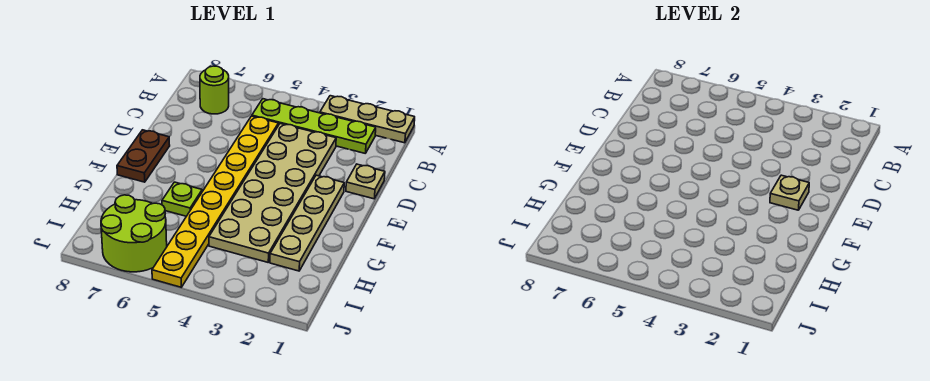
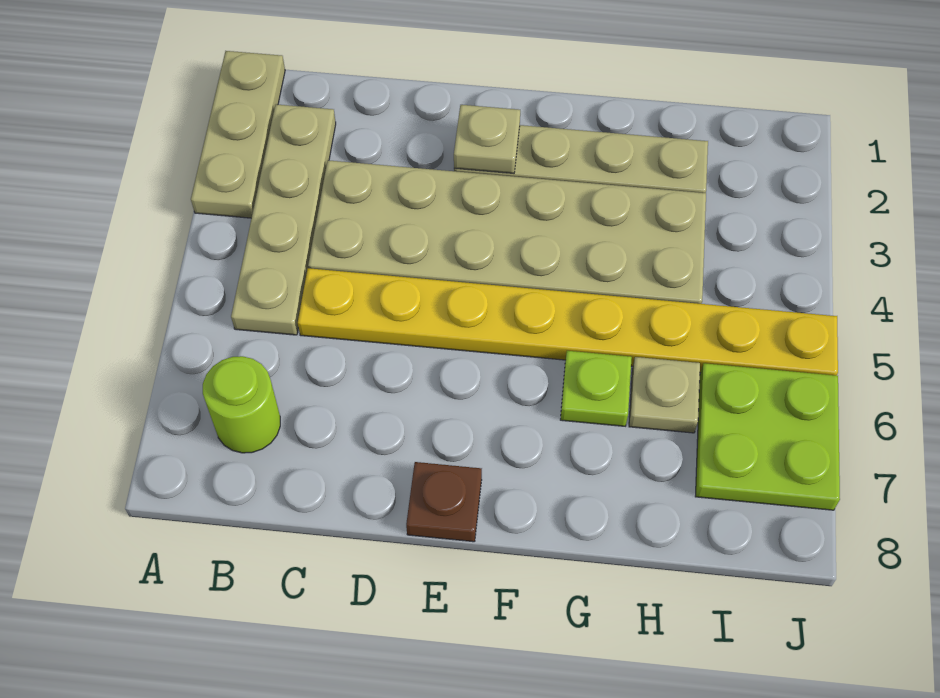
lime 1x4 plate [252,99,376,153] -> tan 1x4 plate [231,104,336,335]
tan 1x1 plate [346,164,385,199] -> tan 1x1 plate moved to [629,357,700,433]
brown 1x2 plate [117,130,170,182] -> brown 1x1 plate [406,462,482,542]
lime 2x2 round brick [101,195,167,272] -> lime 2x2 plate [695,363,840,510]

